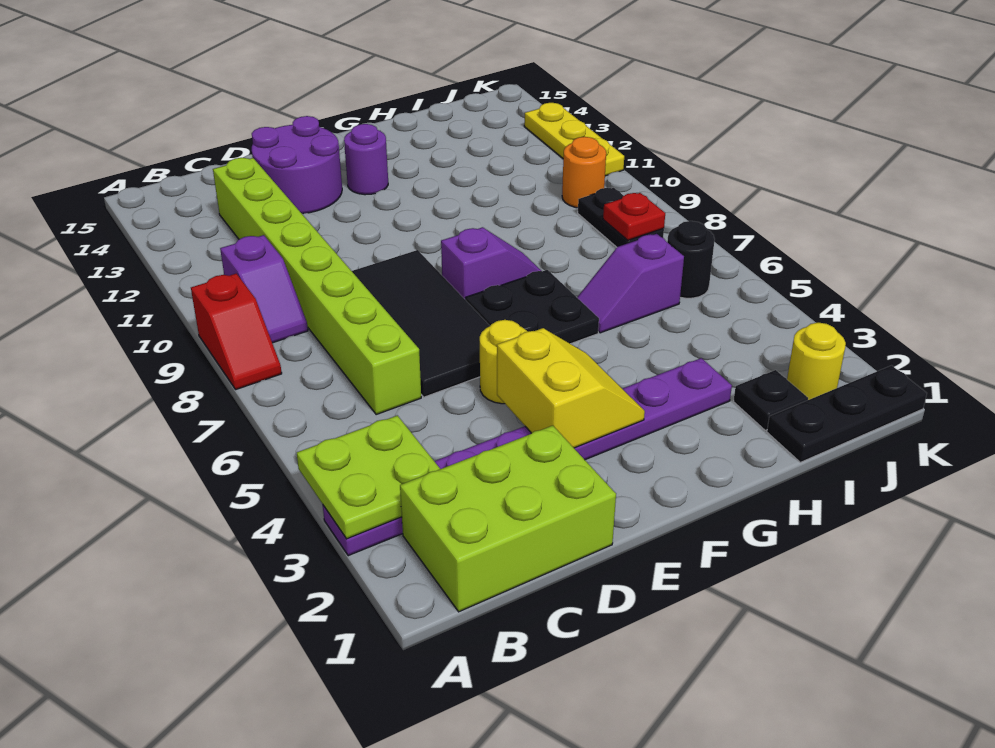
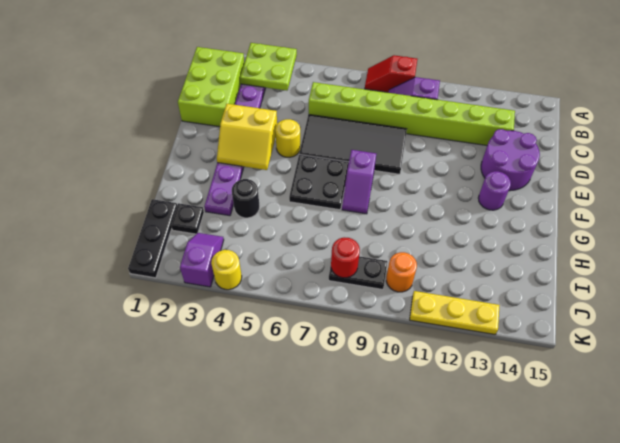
purple 1x2 slope [577,234,684,333] -> purple 1x2 slope moved to [180,233,224,287]
yellow 1x1 round brick [787,323,846,400] -> yellow 1x1 round brick moved to [211,250,242,290]
black 1x1 round brick [667,221,715,298] -> black 1x1 round brick moved to [232,179,260,218]
red 1x1 plate [603,193,665,240] -> red 1x1 round brick [331,237,360,278]

